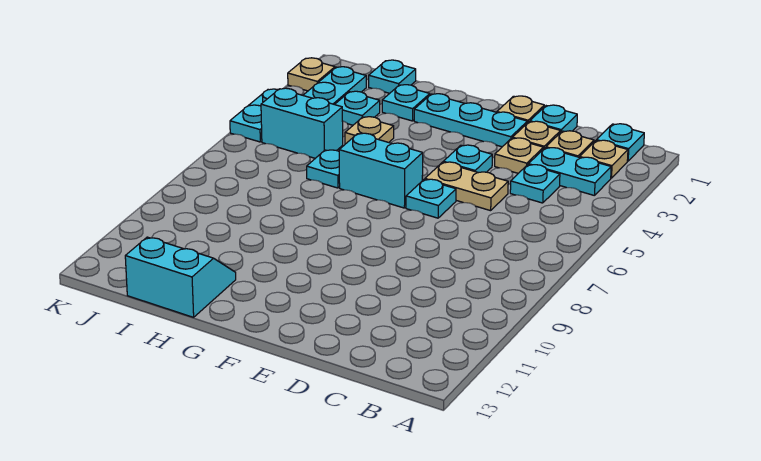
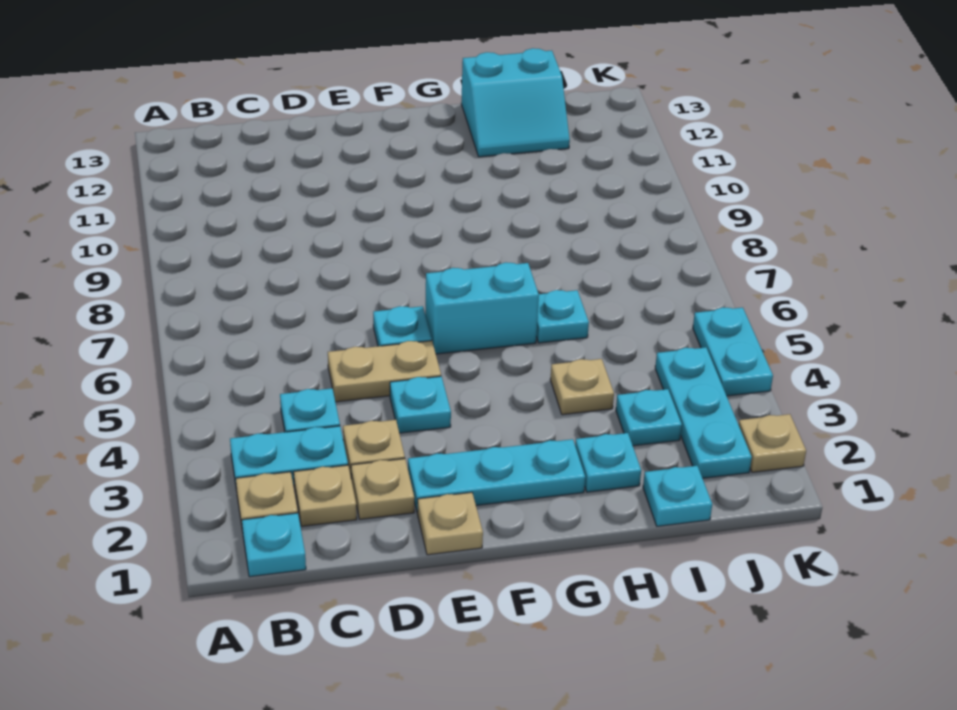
cyan 1x1 plate [530,105,577,132] -> none
cyan 1x2 brick [261,88,343,158] -> none

